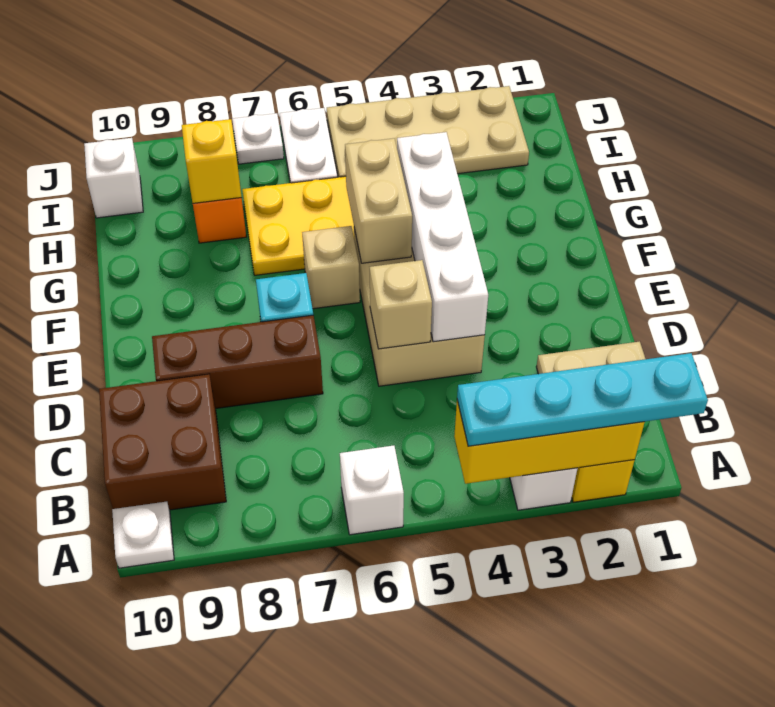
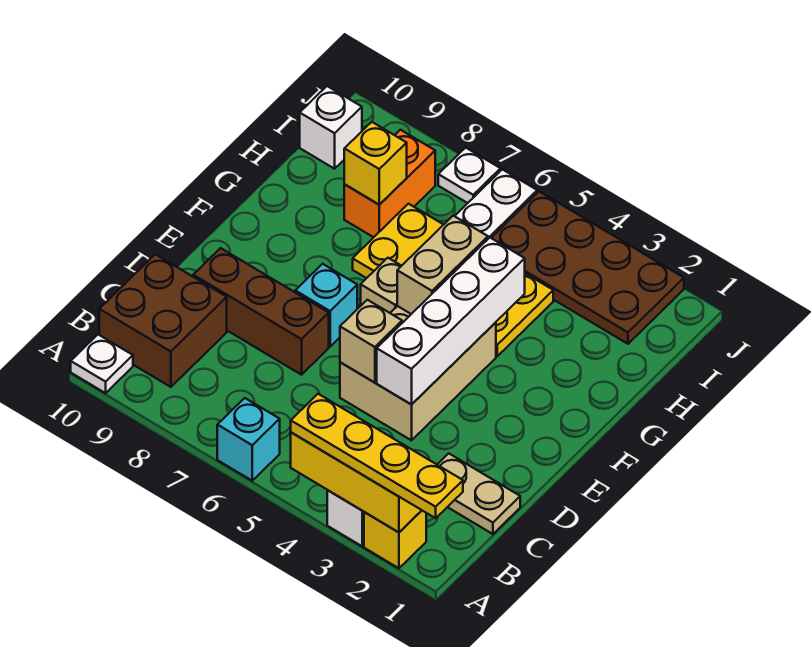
cyan 1x4 plate [457,353,708,446] -> yellow 1x4 plate [291,394,463,518]
white 1x1 brick [340,446,404,535] -> cyan 1x1 brick [217,398,280,481]
tan 2x4 plate [327,86,529,177] -> brown 2x4 plate [492,192,684,344]

